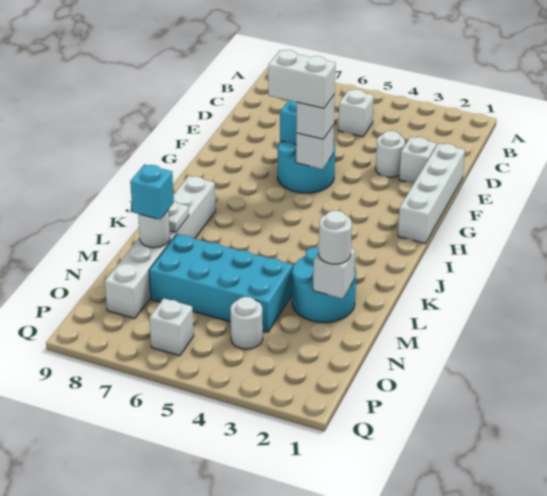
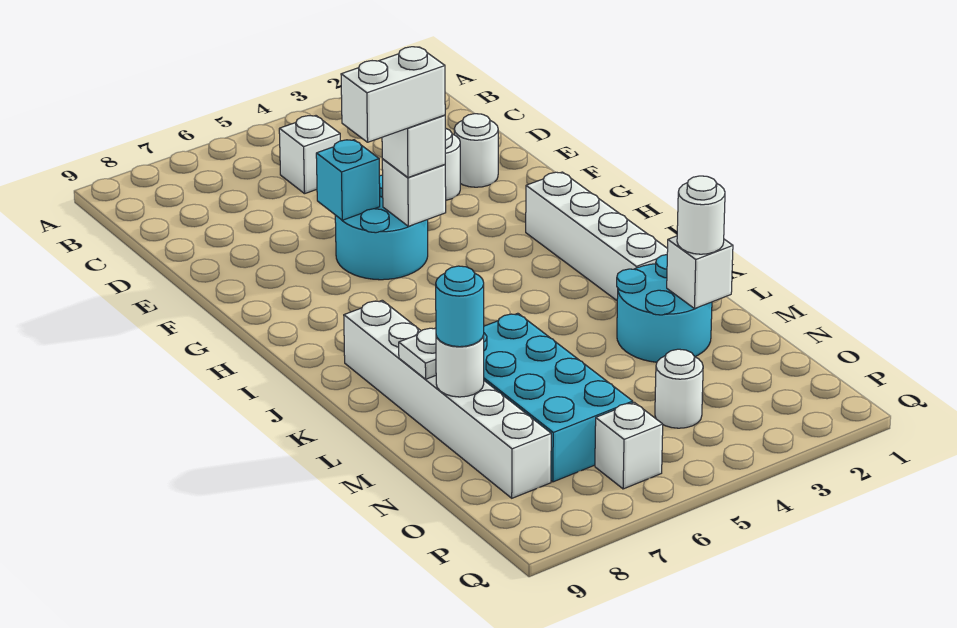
white 1x4 brick [398,143,465,243] -> white 1x4 brick moved to [526,172,668,300]
white 1x1 brick [399,137,437,183] -> white 1x1 round brick [454,114,498,187]
cyan 2x4 brick [149,234,293,332] -> cyan 2x4 brick turned to [484,313,633,482]
cyan 1x1 brick [130,164,174,219] -> cyan 1x1 round brick [436,266,484,347]

